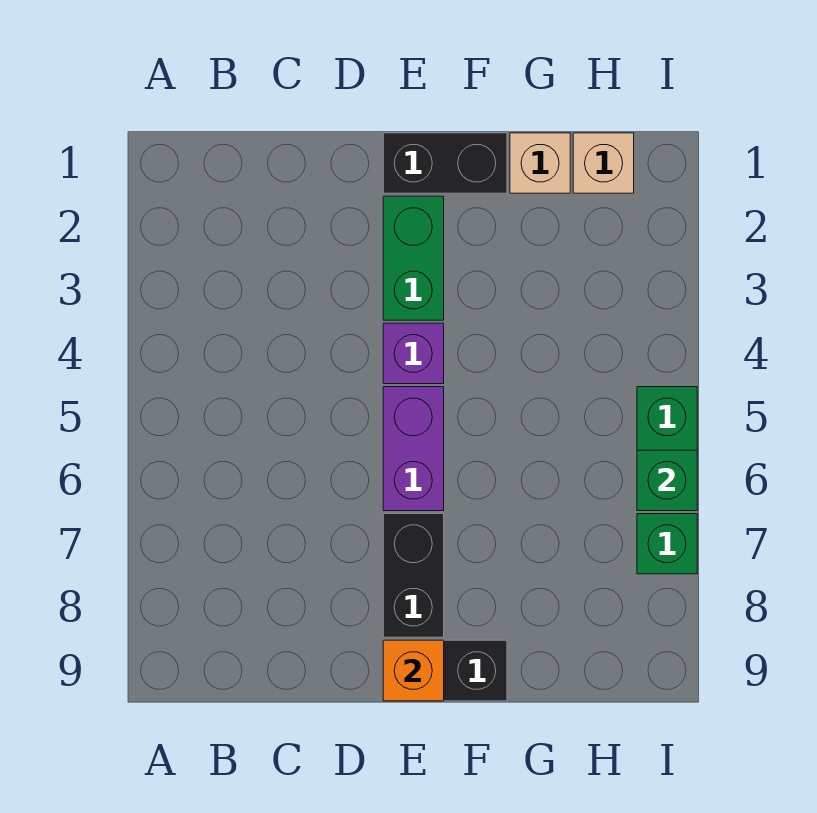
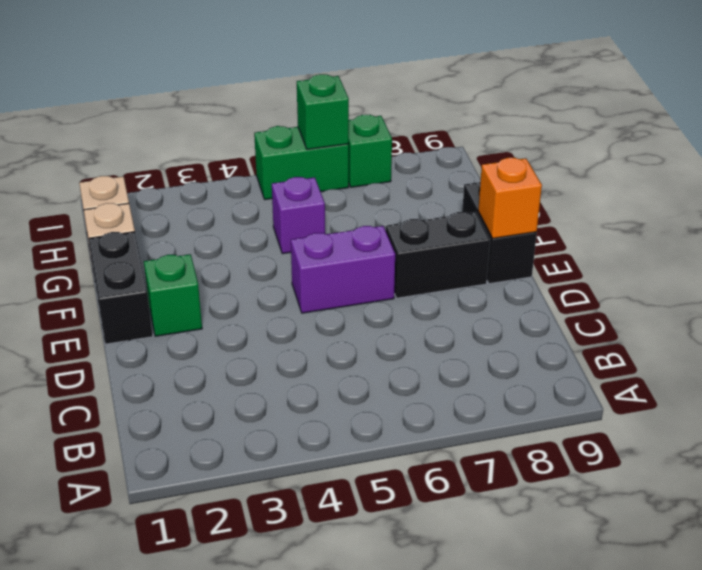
green 1x2 brick [383,196,444,320] -> green 1x1 brick [144,254,202,336]
purple 1x1 brick [383,323,444,384] -> purple 1x1 brick moved to [272,177,325,254]

